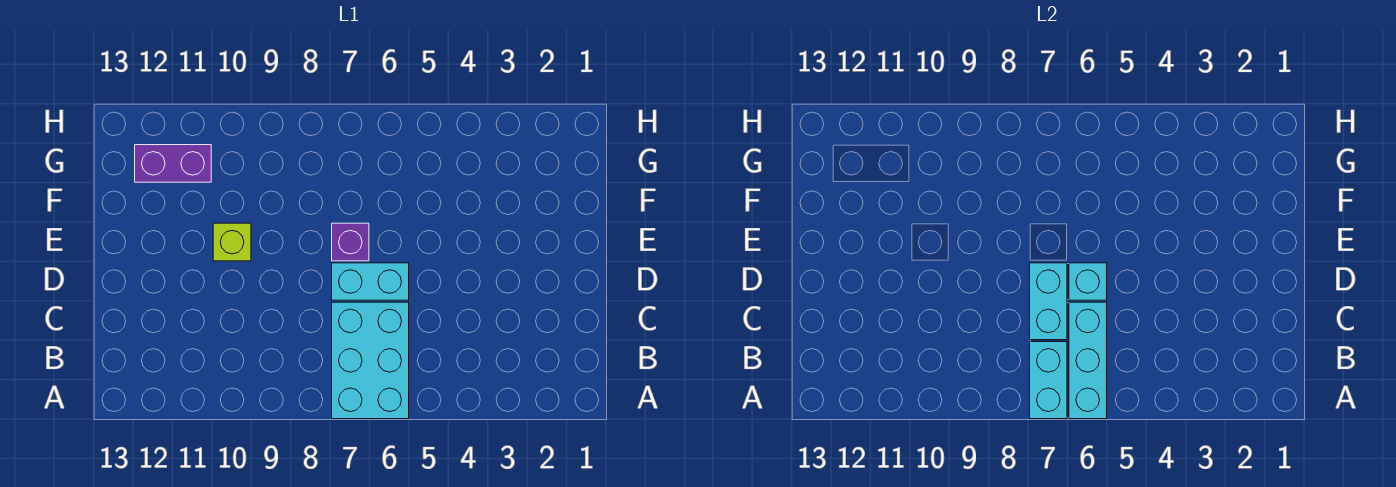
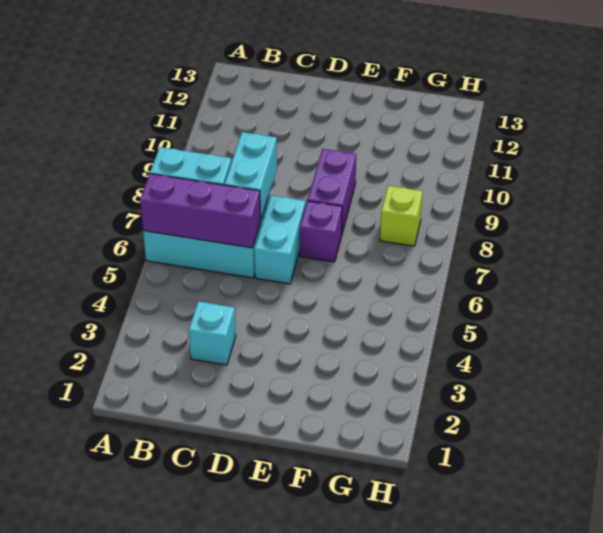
cyan 1x3 brick [1069,302,1107,419] -> purple 1x3 brick [140,174,261,248]
cyan 1x2 brick [1030,263,1067,340] -> cyan 1x2 brick turned to [225,132,277,219]
cyan 1x1 brick [1069,263,1107,300] -> cyan 1x1 brick moved to [189,301,236,365]
lime 1x1 brick [213,223,251,261] -> lime 1x1 brick moved to [380,186,423,246]
purple 1x2 brick [135,145,211,182] -> purple 1x2 brick moved to [308,149,356,233]

